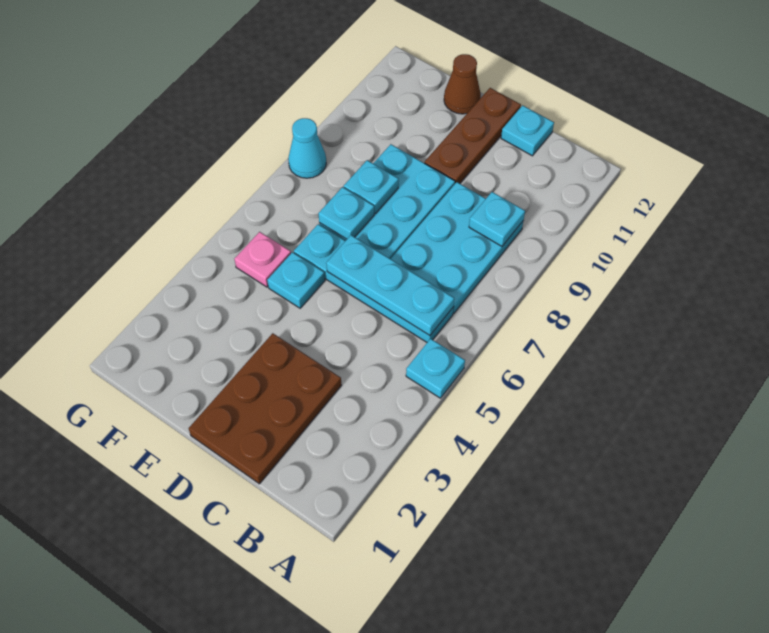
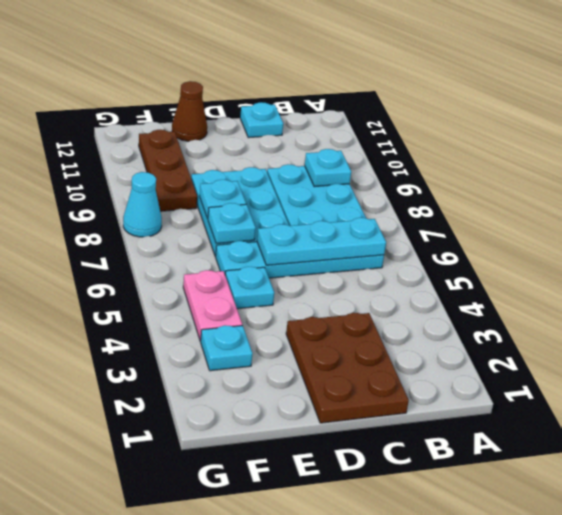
cyan 1x1 plate [406,339,465,398] -> cyan 1x1 plate moved to [201,325,252,371]
brown 1x3 plate [425,88,521,183] -> brown 1x3 plate moved to [139,130,197,211]
pink 1x1 plate [234,232,291,287] -> pink 1x2 plate [183,270,242,341]

